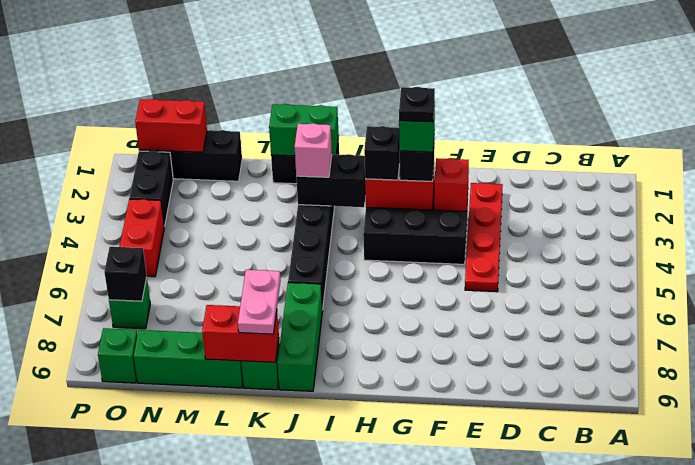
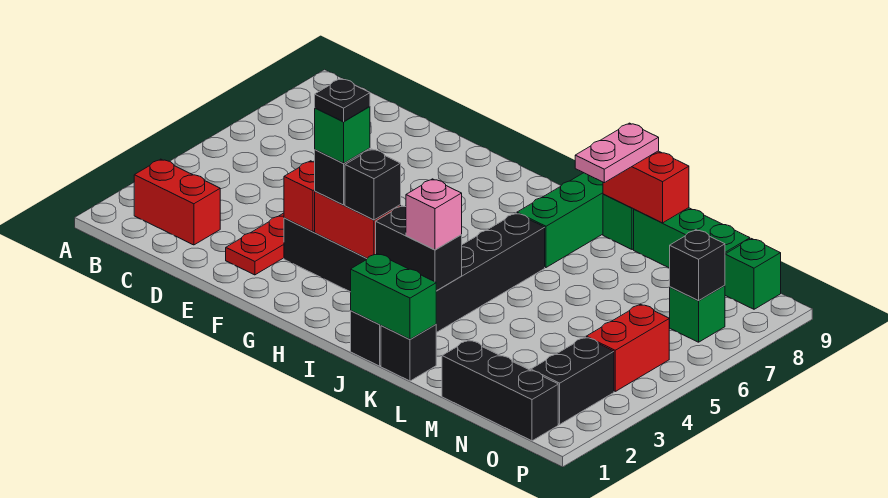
red 1x2 brick [135,99,207,152] -> red 1x2 brick moved to [134,159,220,245]

